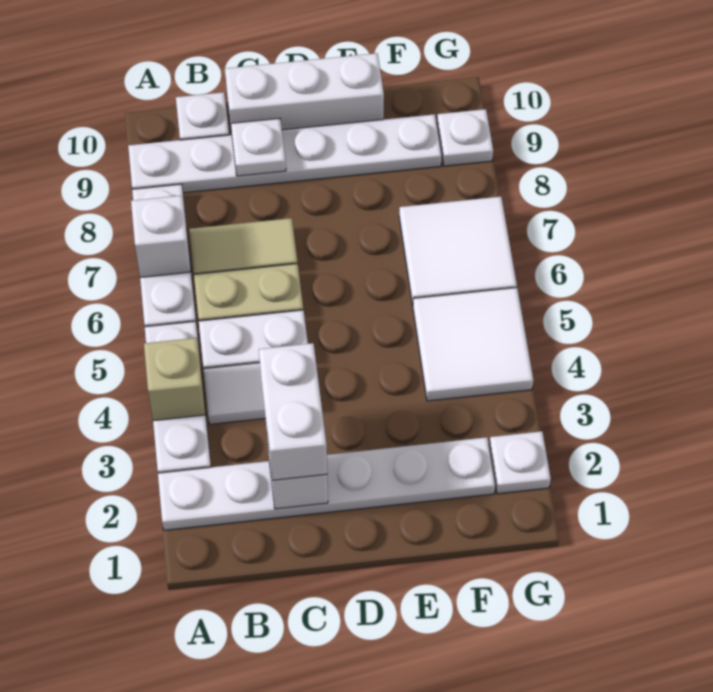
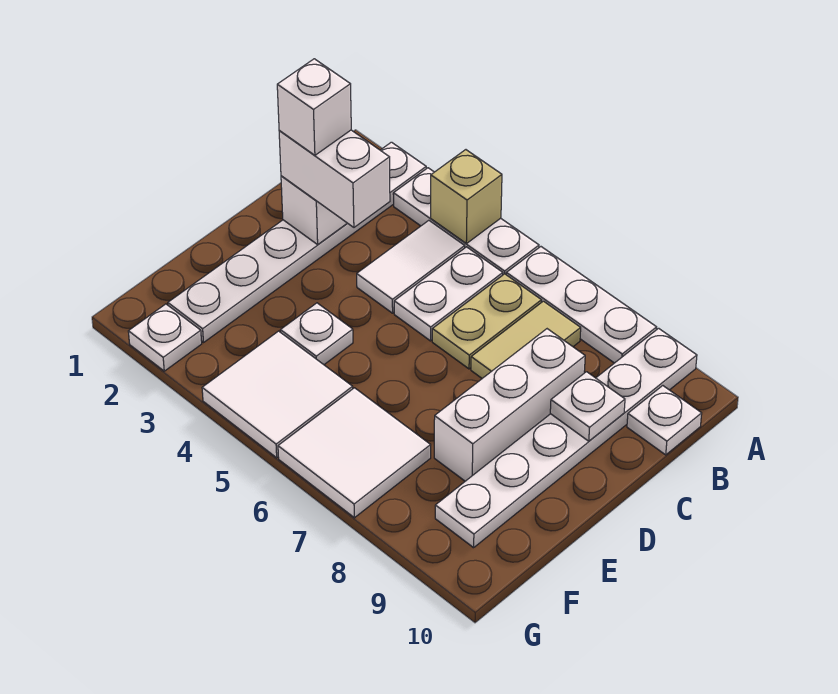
white 1x1 brick [131,196,191,277] -> white 1x1 brick moved to [277,59,351,155]
white 1x3 brick [225,53,384,135] -> white 1x3 brick moved to [434,329,585,481]
white 1x1 plate [437,109,493,166] -> white 1x1 plate moved to [280,303,353,365]

